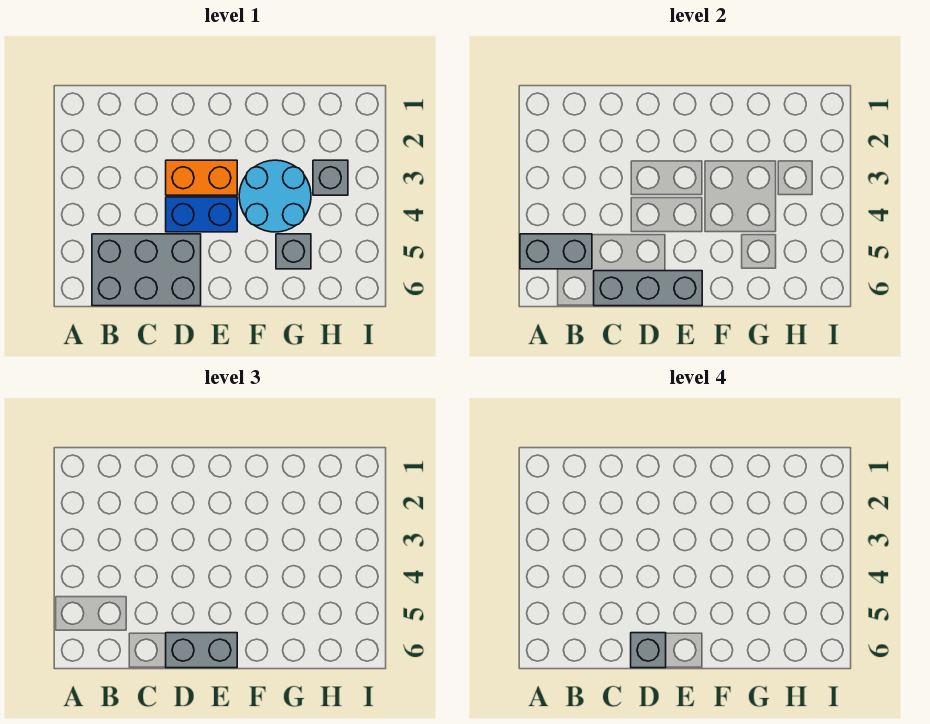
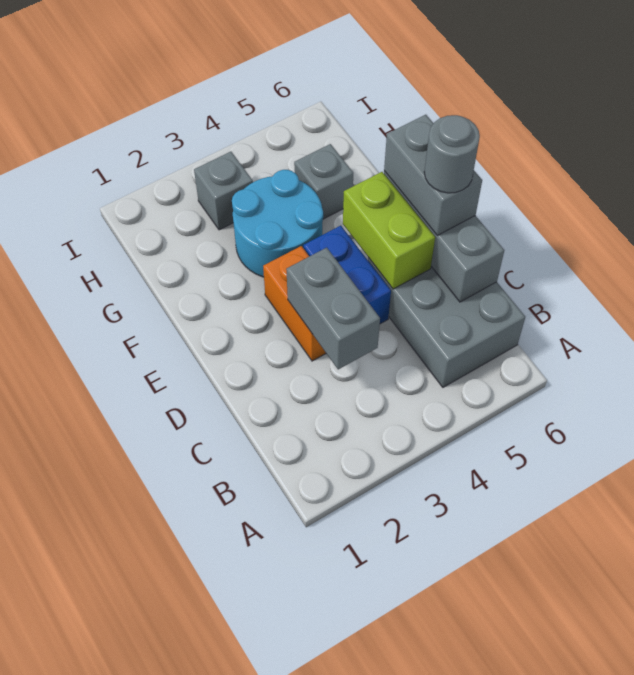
grey 1x2 brick [520,234,592,269] -> grey 1x2 brick moved to [286,248,380,369]
none -> lime 1x2 brick [343,172,435,289]
grey 1x1 brick [631,633,666,668] -> grey 1x1 round brick [424,115,480,193]

